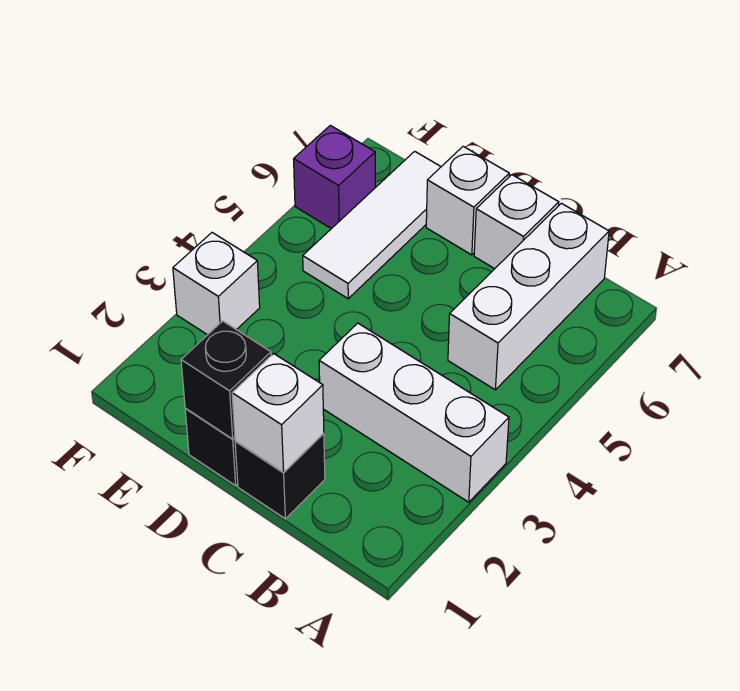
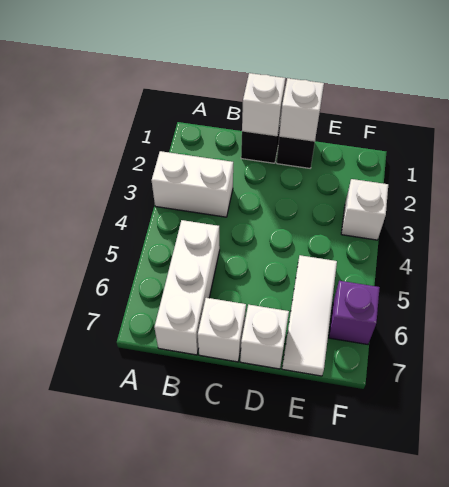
white 1x3 brick [319,323,509,502] -> white 1x2 brick [152,151,233,217]
black 1x1 brick [181,321,271,439] -> white 1x1 brick [279,78,324,141]

